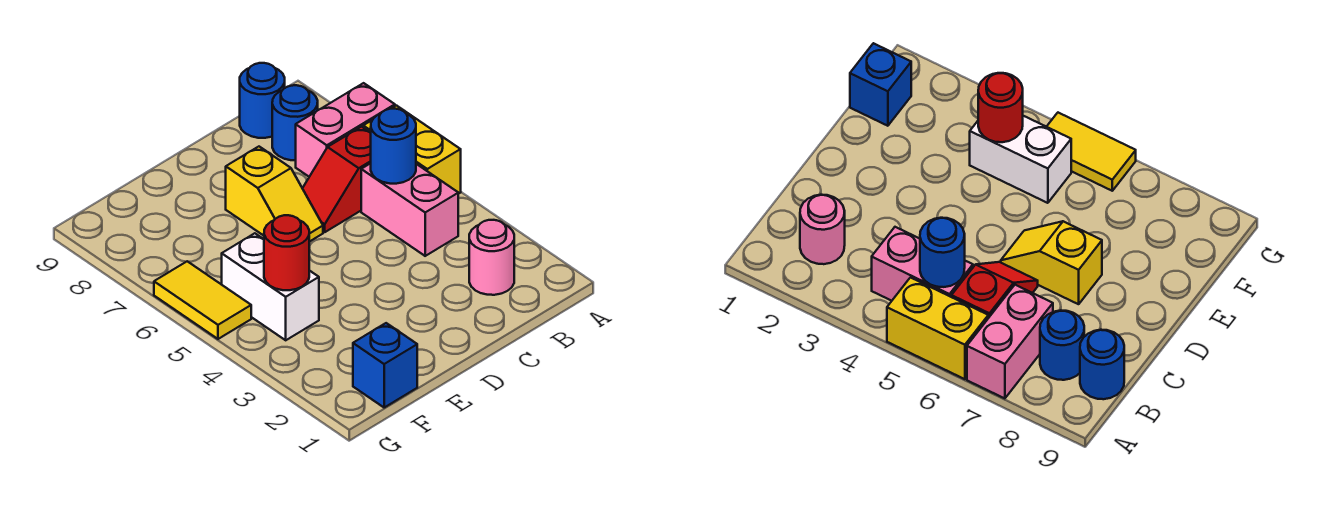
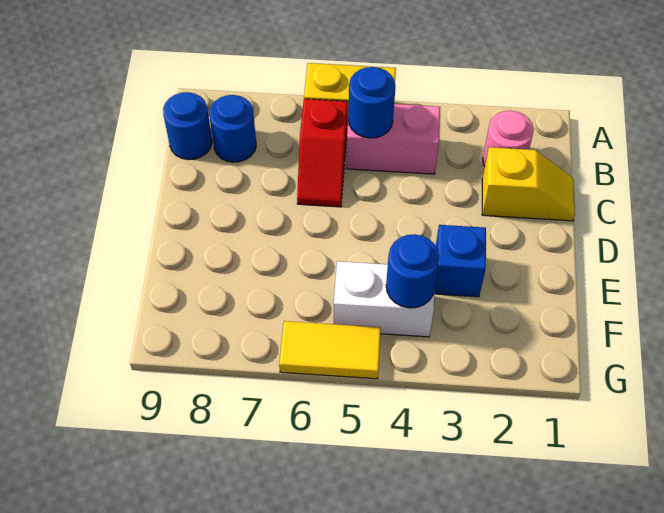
pink 1x2 brick [296,83,395,177] -> none
yellow 1x2 slope [226,147,323,242] -> yellow 1x2 slope moved to [482,147,575,221]
blue 1x1 brick [353,323,417,407] -> blue 1x1 brick moved to [434,225,486,297]
red 1x1 round brick [264,215,309,290] -> blue 1x1 round brick [386,234,439,308]

